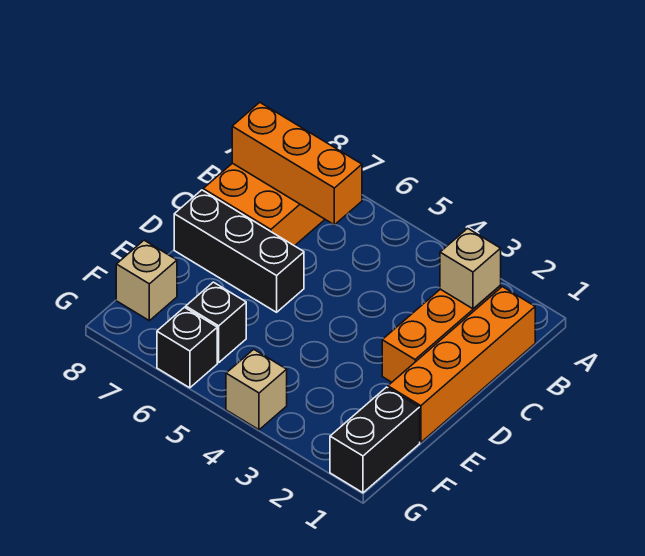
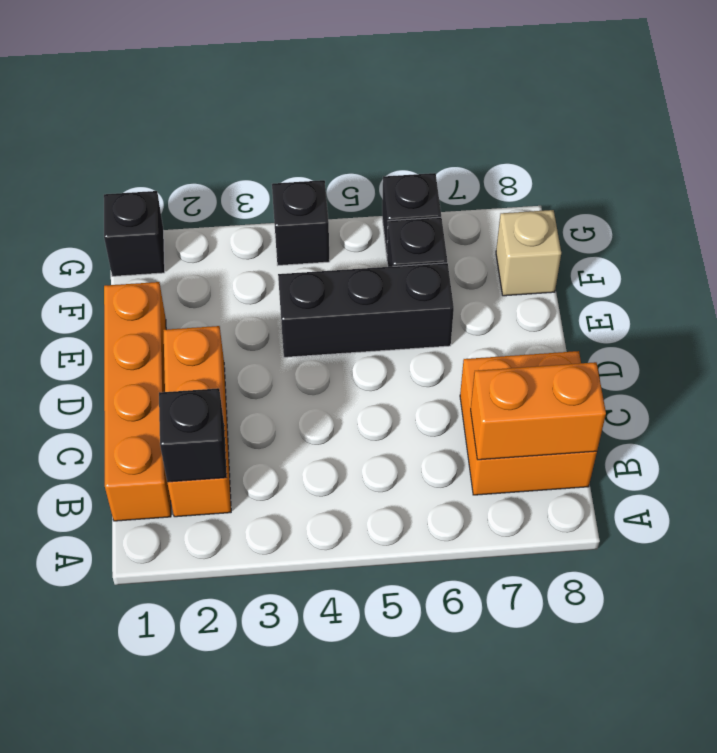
tan 1x1 brick [440,228,501,309] -> black 1x1 brick [159,388,227,482]
orange 1x3 brick [232,102,362,225] -> orange 1x2 brick [471,362,606,460]
black 1x3 brick [174,190,304,312] -> black 1x3 brick moved to [278,263,454,357]
black 1x2 brick [330,387,420,493] -> black 1x1 brick [104,191,165,276]
tan 1x1 brick [226,349,287,430] -> black 1x1 brick [272,180,330,265]

